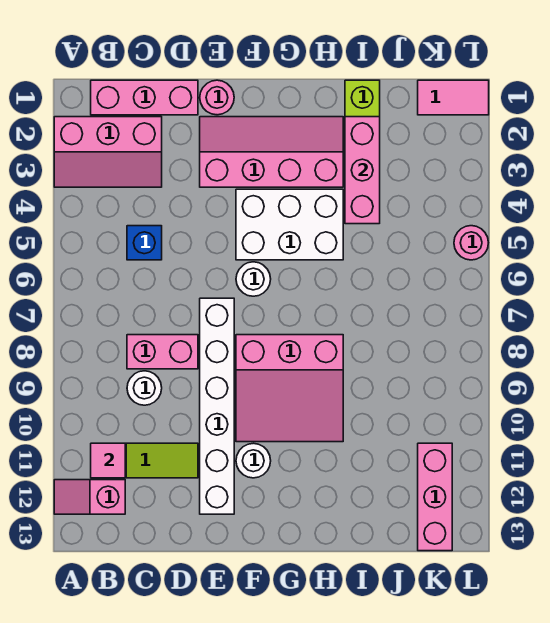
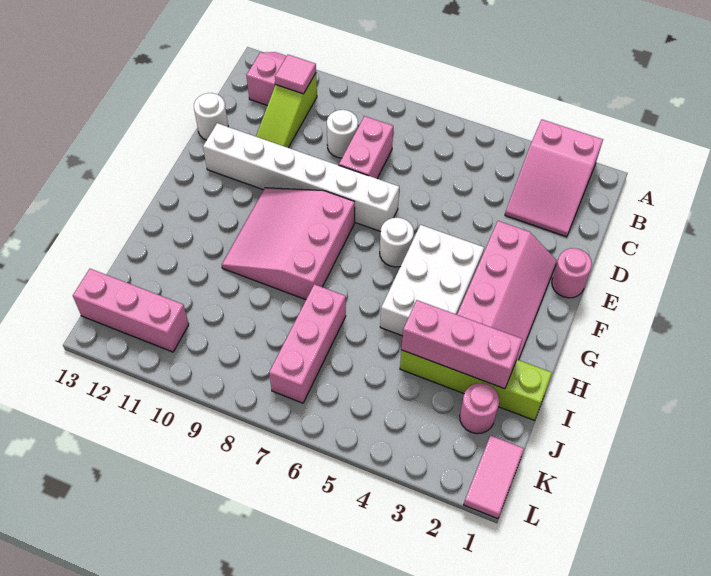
pink 2x3 slope [54,117,162,187] -> pink 2x3 slope turned to [505,120,603,237]
pink 1x3 brick [91,80,198,115] -> pink 1x3 brick moved to [269,284,346,403]
blue 1x1 brick [127,226,162,260] -> none
white 1x1 round brick [236,443,271,478] -> white 1x1 round brick moved to [194,93,228,140]
pink 1x1 round brick [454,226,488,260] -> pink 1x1 round brick moved to [460,383,499,434]

